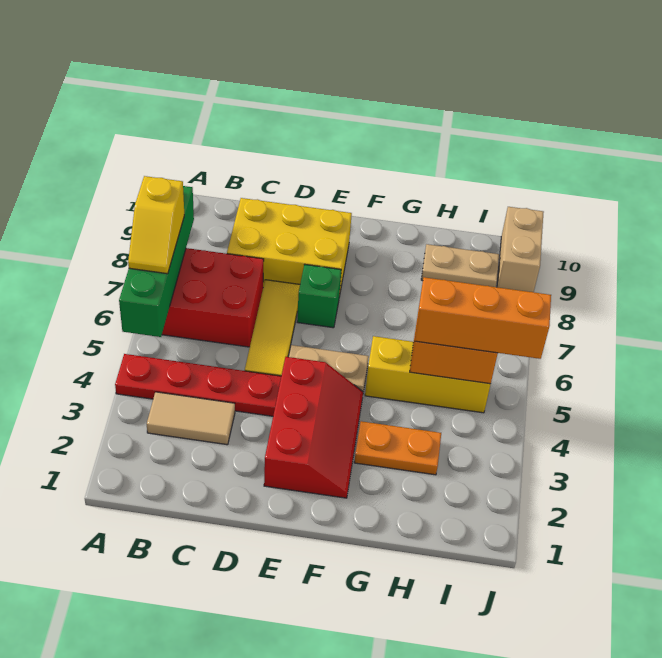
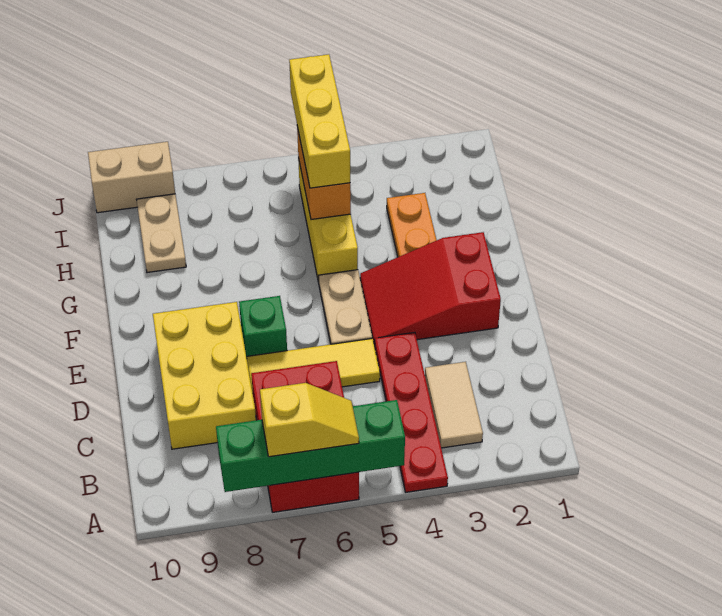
red 2x3 slope [264,357,363,498] -> red 2x3 slope turned to [360,232,501,345]
orange 1x3 brick [414,277,551,359] -> yellow 1x3 brick [289,54,350,188]

